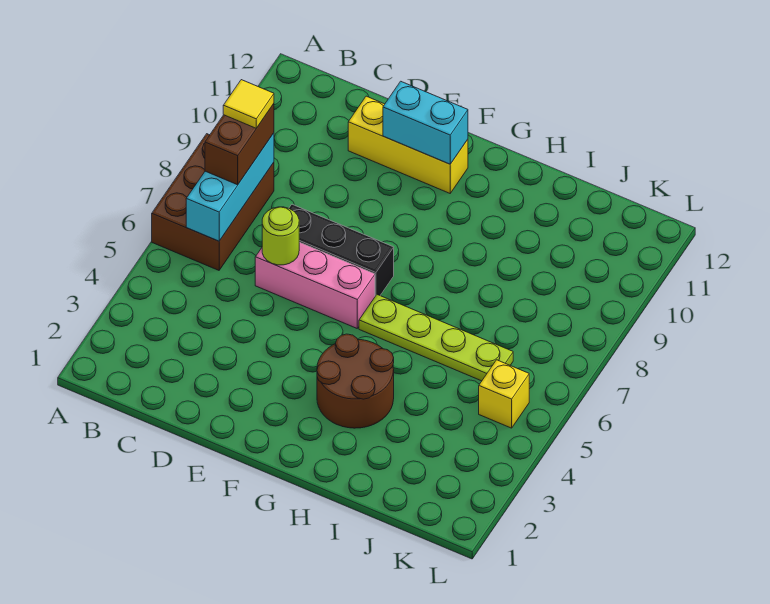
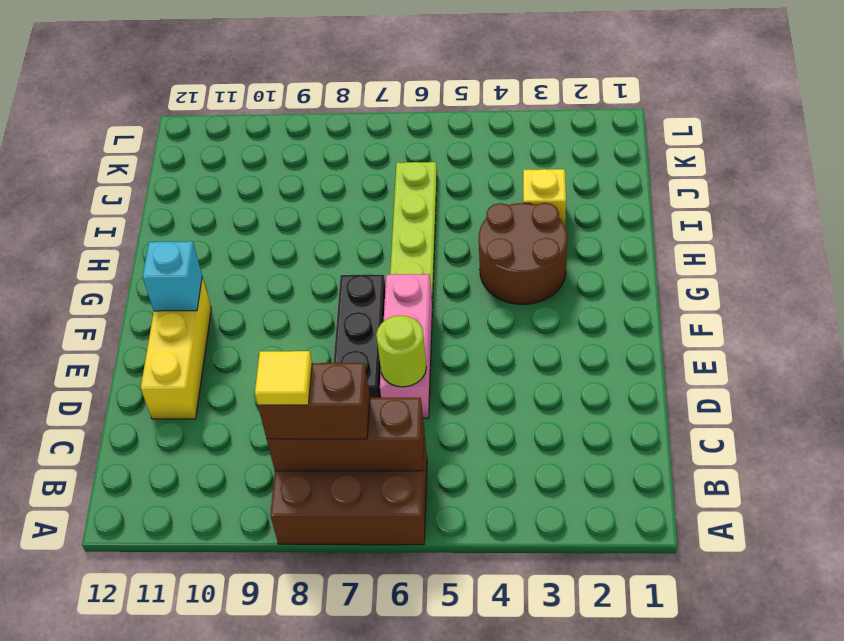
cyan 1x3 brick [186,133,274,241] -> brown 1x3 brick [267,398,424,471]
cyan 1x2 brick [383,81,468,164] -> cyan 1x1 brick [143,241,202,311]
yellow 1x1 brick [479,360,529,428] -> yellow 1x1 brick moved to [523,169,566,225]

